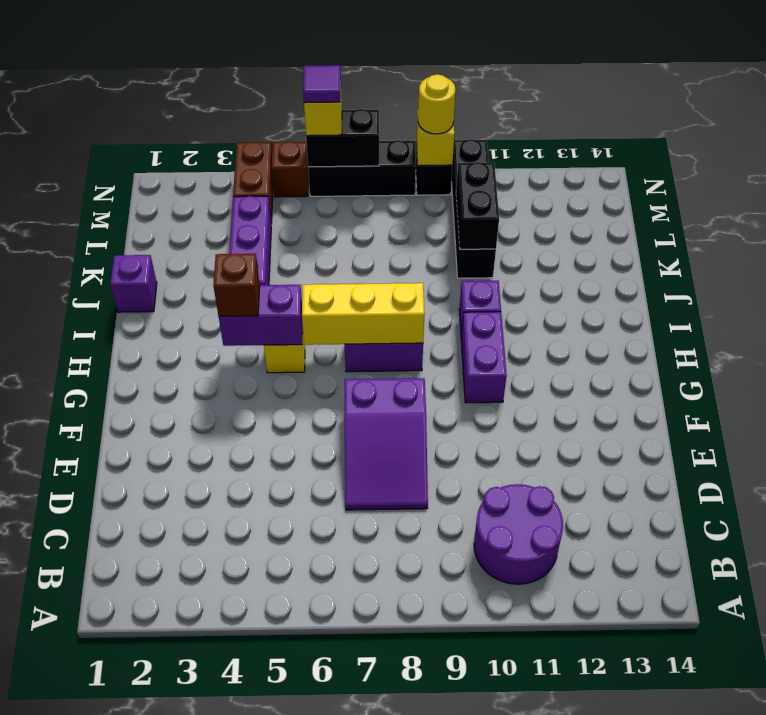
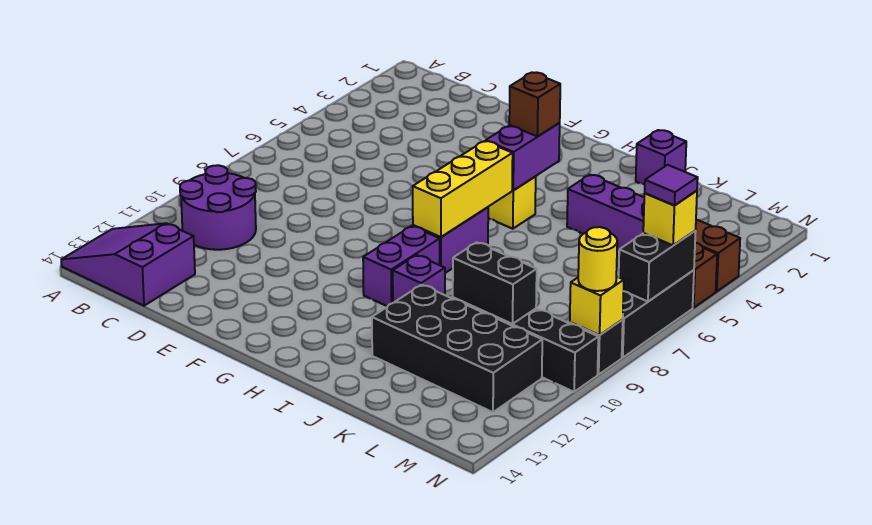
purple 2x3 slope [345,378,428,510] -> purple 2x3 slope moved to [61,223,195,306]
purple 1x2 brick [461,312,507,403] -> purple 1x2 brick turned to [363,226,440,306]
none -> black 2x4 brick [372,285,542,412]

